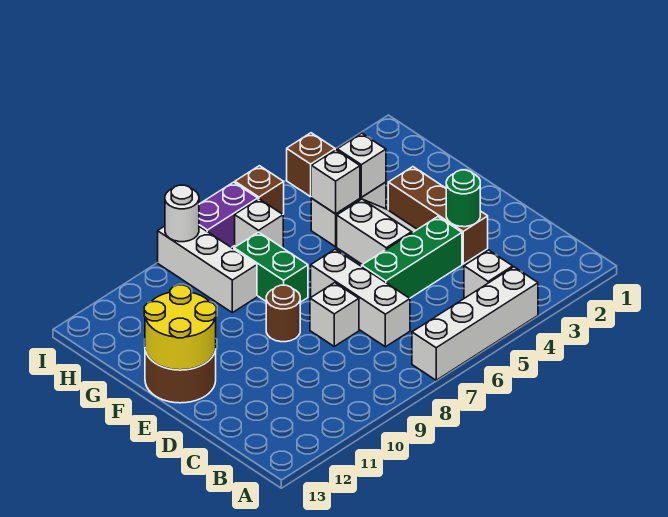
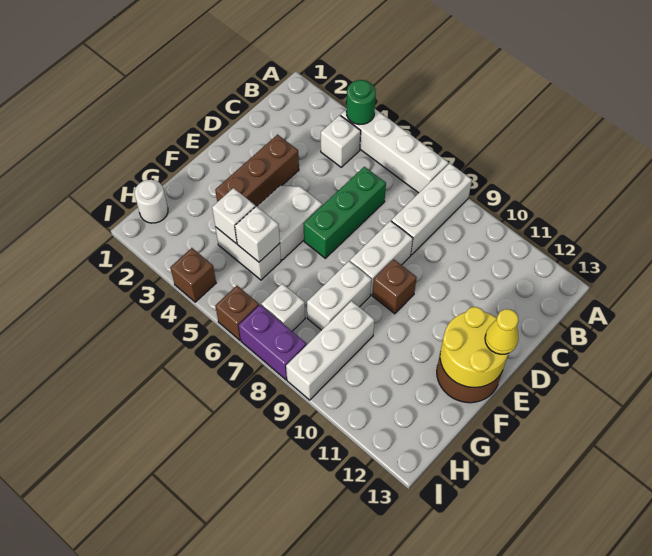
white 1x3 brick [311,249,410,347] -> white 1x3 brick moved to [391,163,472,255]
green 1x1 round brick [446,170,480,227] -> green 1x1 round brick moved to [346,80,376,125]
green 1x3 brick [362,217,462,298] -> green 1x3 brick turned to [303,167,386,258]
white 1x1 brick [310,283,359,346] -> white 1x2 brick [350,221,413,295]
brown 1x1 round brick [266,285,300,342] -> brown 1x1 brick [372,259,417,314]
none -> yellow 1x1 cone [485,309,519,354]
green 1x2 brick [234,232,308,302] -> white 1x2 brick [307,261,372,330]
white 1x1 round brick [165,185,199,242] -> white 1x1 round brick moved to [135,180,168,223]

